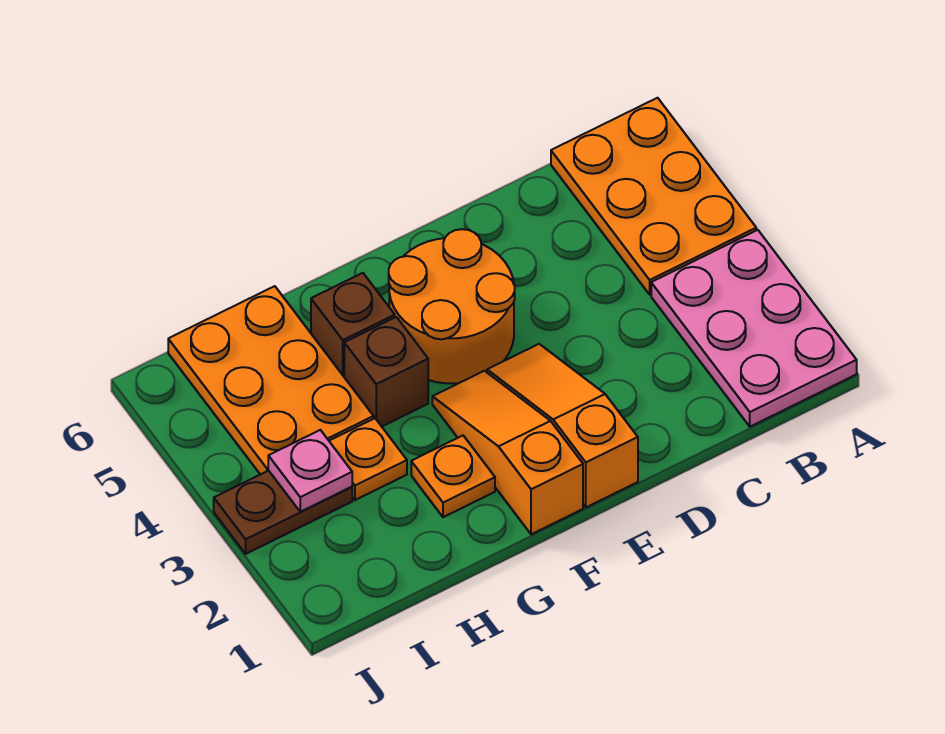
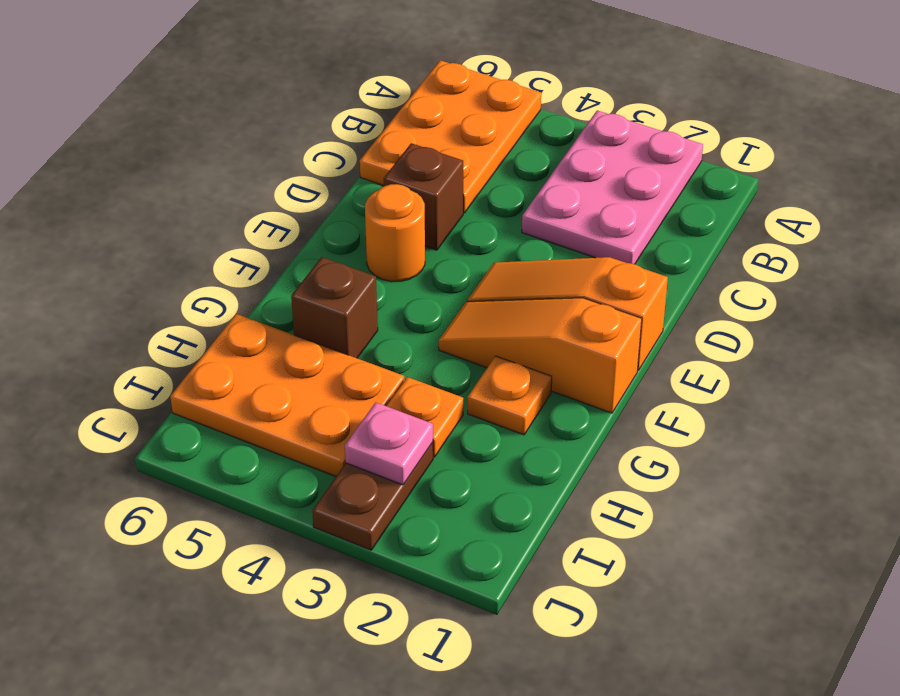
pink 2x3 plate [651,230,857,427] -> pink 2x3 plate turned to [522,110,703,264]
orange 2x3 plate [551,98,756,294] -> orange 2x3 plate turned to [360,60,541,213]
orange 2x2 round brick [389,229,515,383] -> orange 1x1 round brick [365,184,425,282]
brown 1x1 brick [344,317,428,426] -> brown 1x1 brick moved to [384,143,463,250]

